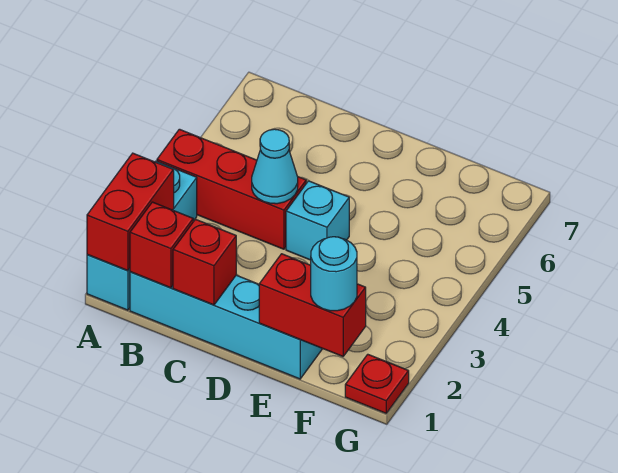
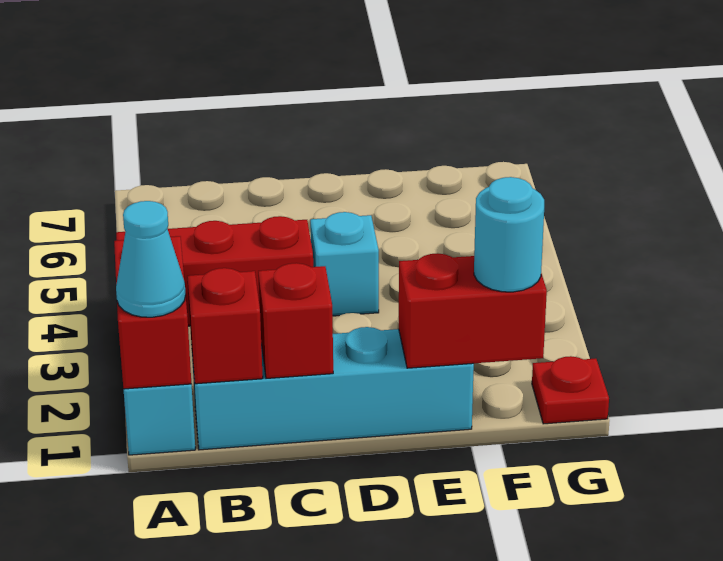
cyan 1x1 cone [252,129,298,204] -> cyan 1x1 cone moved to [116,201,186,317]

